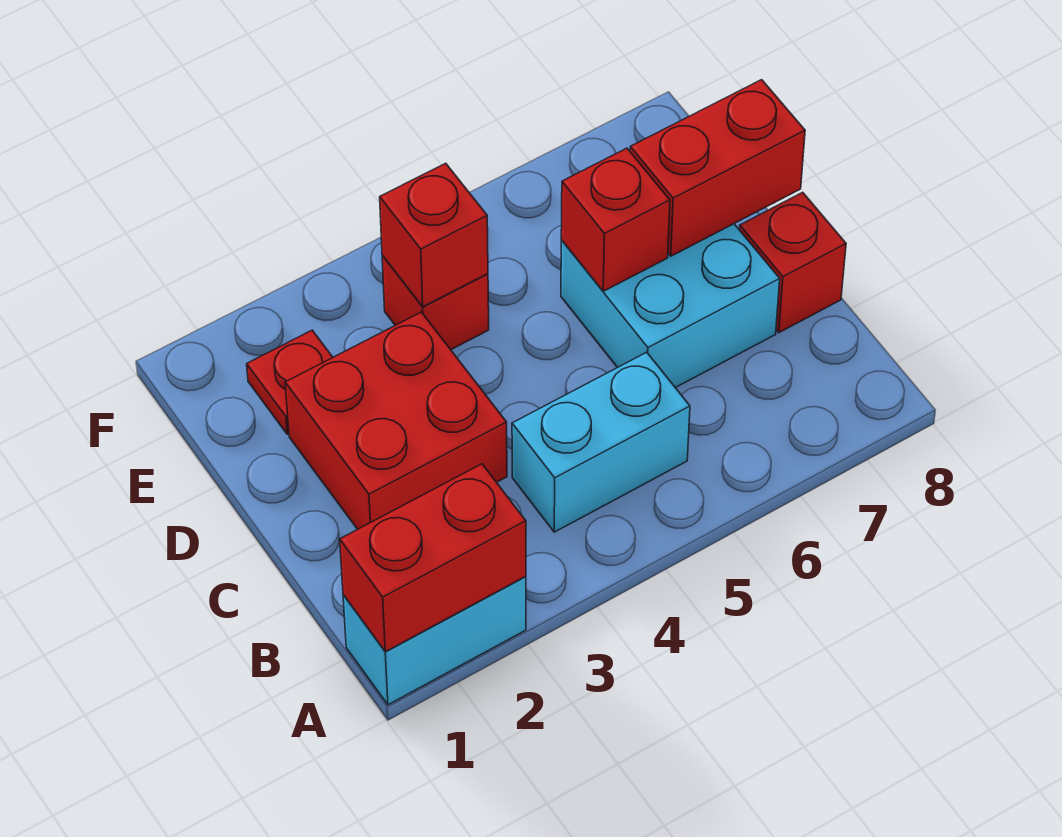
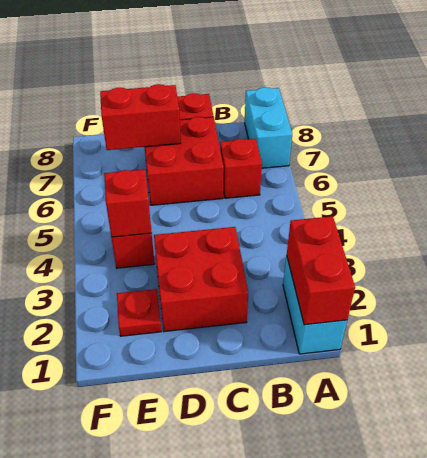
cyan 1x2 brick [512,352,690,532] -> cyan 1x2 brick moved to [245,87,292,168]
cyan 2x2 brick [561,224,780,388] -> red 2x2 brick [145,117,224,205]
red 1x1 brick [561,148,670,291] -> red 1x1 brick moved to [220,139,262,198]
red 1x2 brick [630,80,805,256] -> red 1x2 brick turned to [100,84,181,150]

